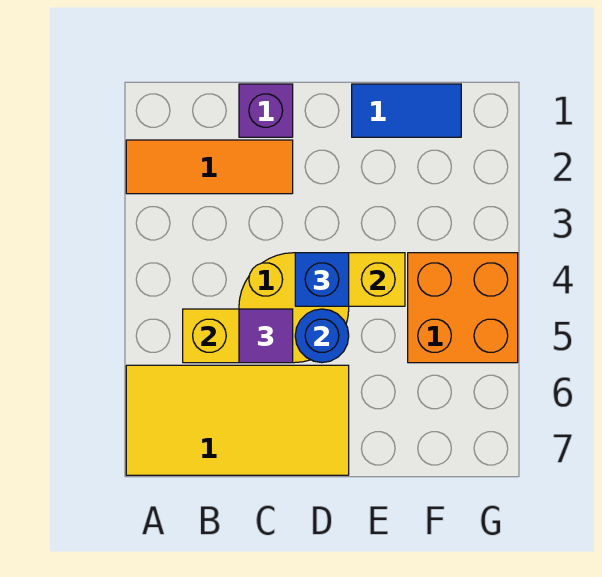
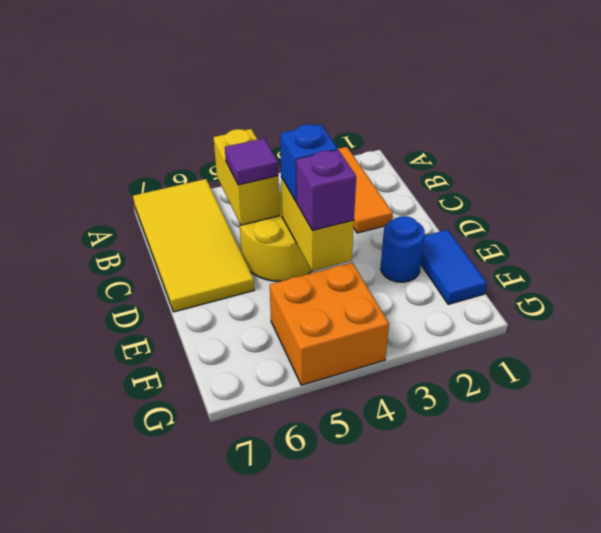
purple 1x1 brick [239,84,293,137] -> purple 1x1 brick moved to [296,150,356,230]
blue 1x1 round brick [295,309,349,363] -> blue 1x1 round brick moved to [381,216,425,282]

